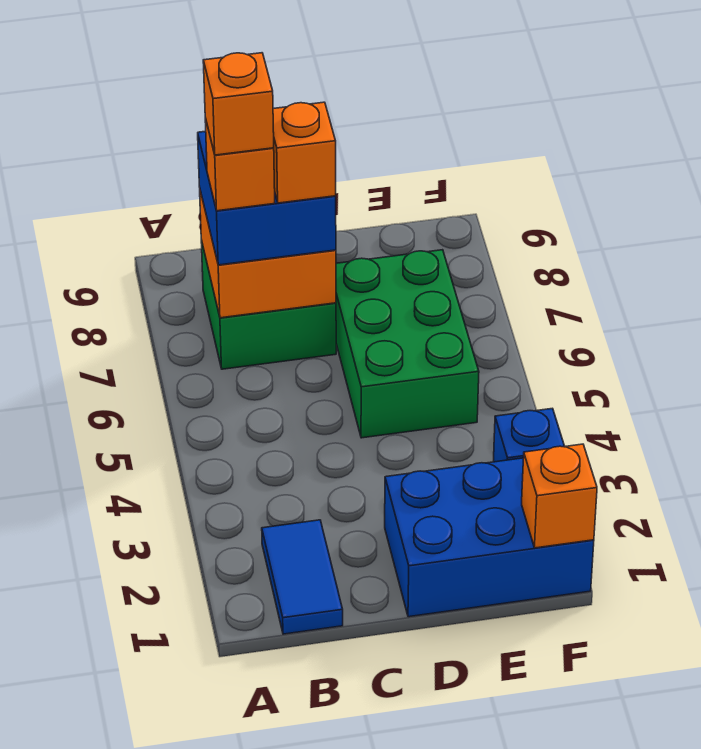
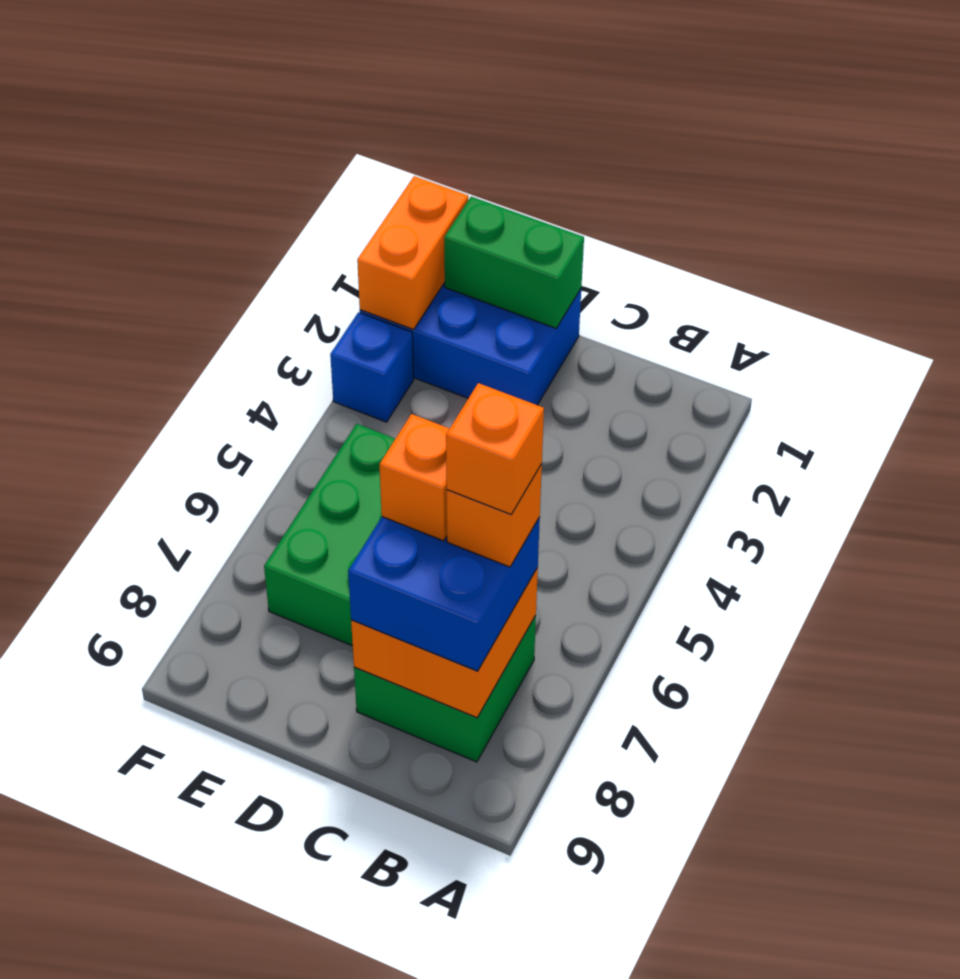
blue 1x2 tile [262,520,343,634] -> none
none -> green 1x2 brick [444,197,584,328]
orange 1x1 brick [522,444,597,548] -> orange 1x2 brick [357,176,468,330]

